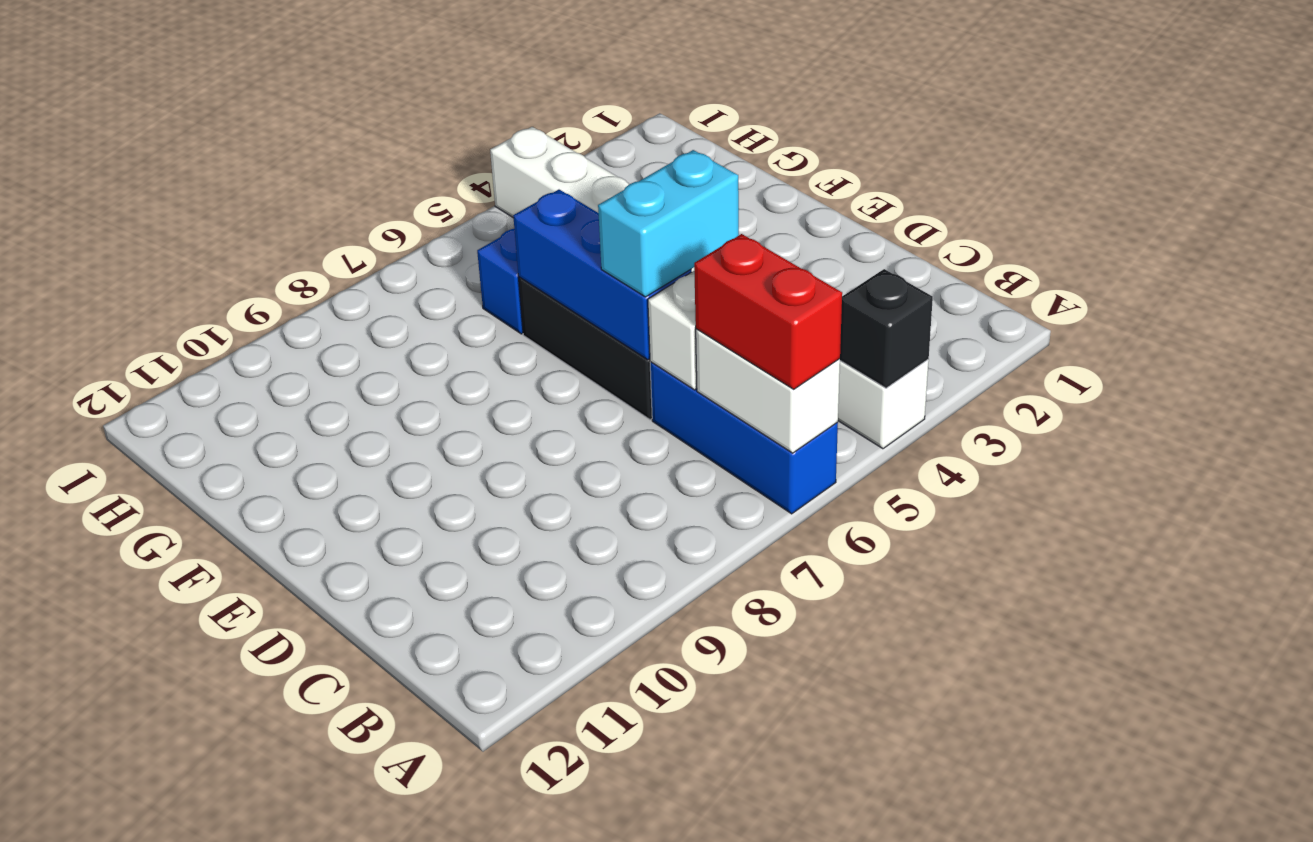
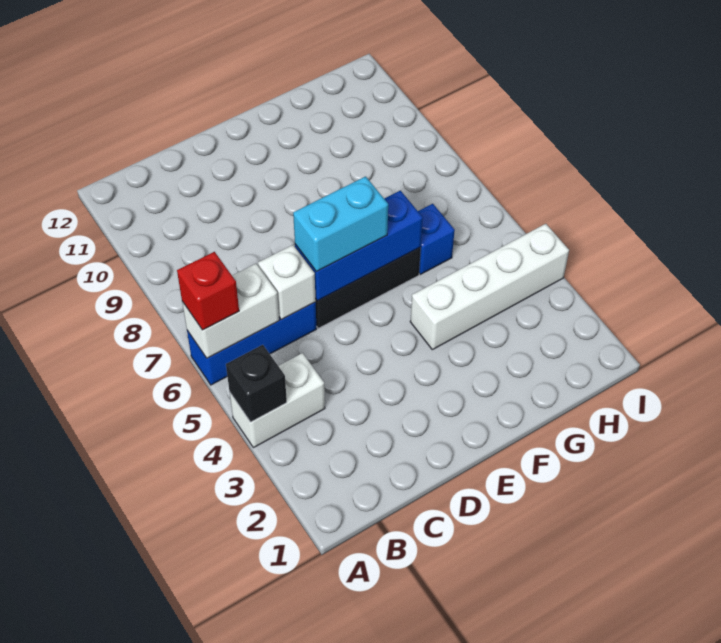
red 1x2 brick [694,234,842,389] -> red 1x1 brick [177,252,239,330]
cyan 1x2 brick [598,150,739,297] -> cyan 1x2 brick turned to [293,176,388,272]

